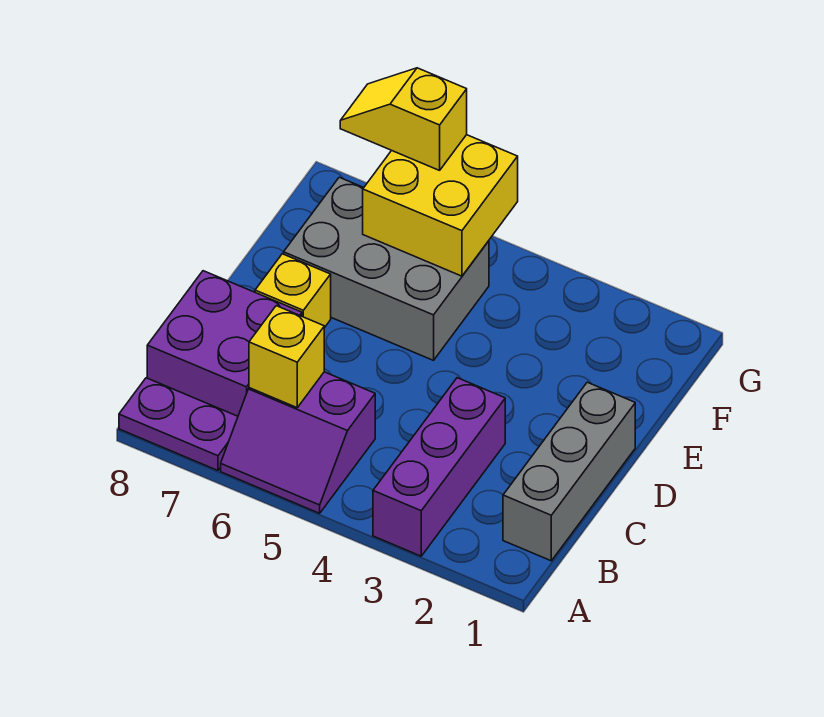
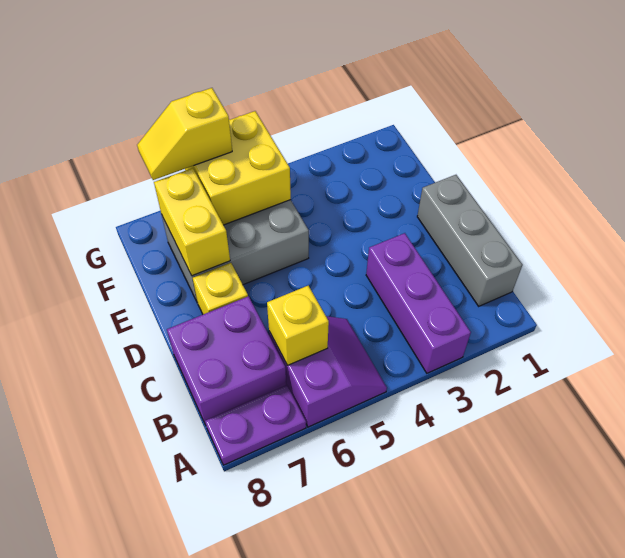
purple 2x2 slope [221,372,375,513] -> purple 2x2 slope turned to [269,316,387,427]
none -> yellow 1x2 brick [154,168,230,276]

